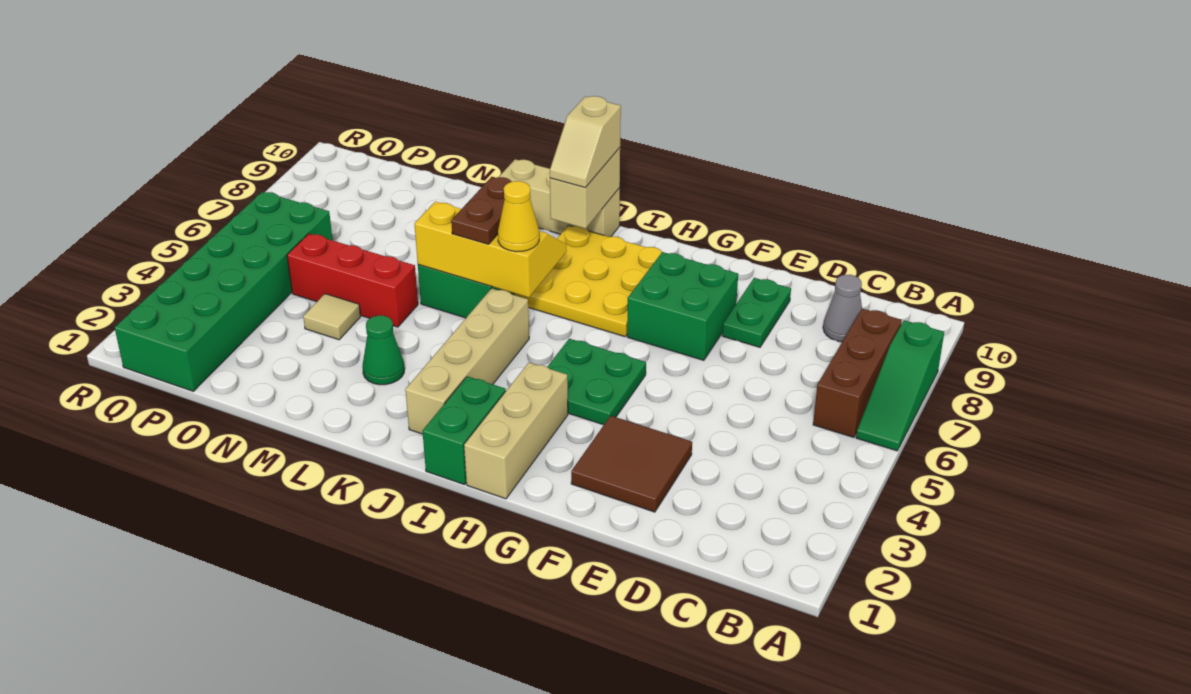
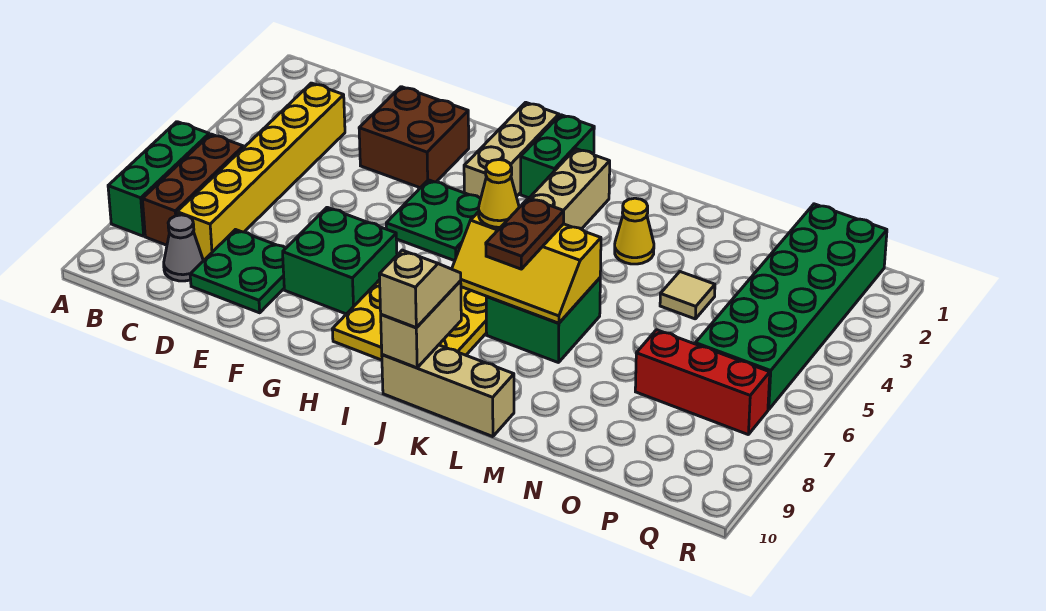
green 1x3 slope [856,320,944,451] -> green 1x3 brick [108,122,209,236]
none -> yellow 1x6 brick [177,83,345,260]
brown 2x2 tile [571,416,692,512] -> brown 2x2 brick [359,87,469,188]
green 1x2 plate [722,278,791,347] -> green 2x2 plate [190,230,286,313]
green 1x1 cone [362,315,405,385] -> yellow 1x1 cone [615,198,654,264]
red 1x3 brick [287,234,418,327] -> red 1x3 brick moved to [635,330,770,434]

